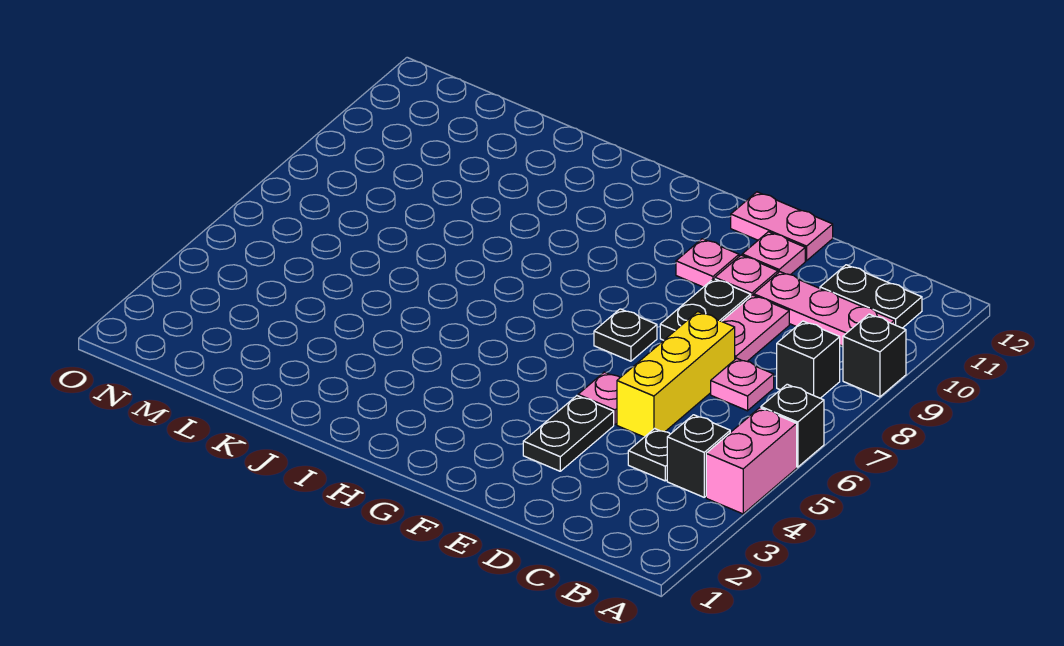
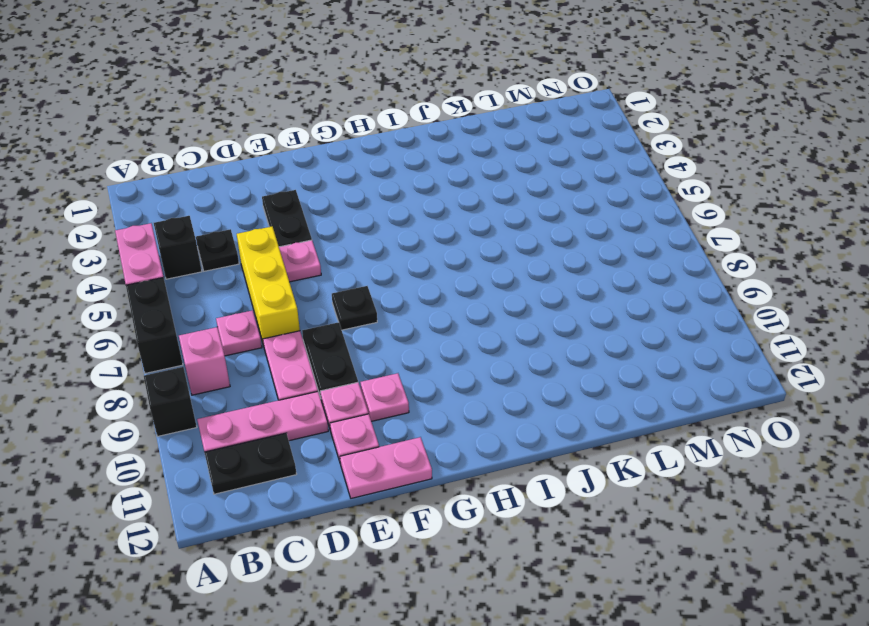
black 1x1 brick [761,384,824,467] -> black 1x2 brick [126,277,183,373]
black 1x1 brick [777,321,840,398] -> pink 1x1 brick [179,327,230,395]

